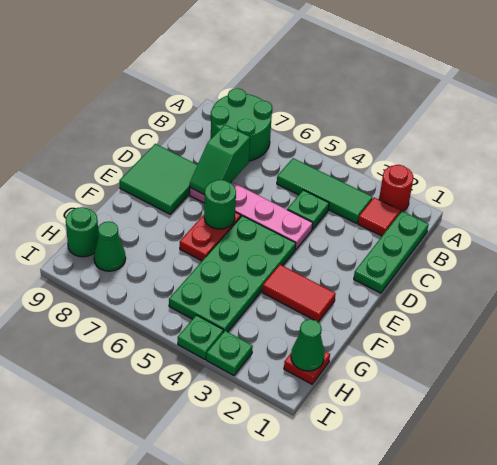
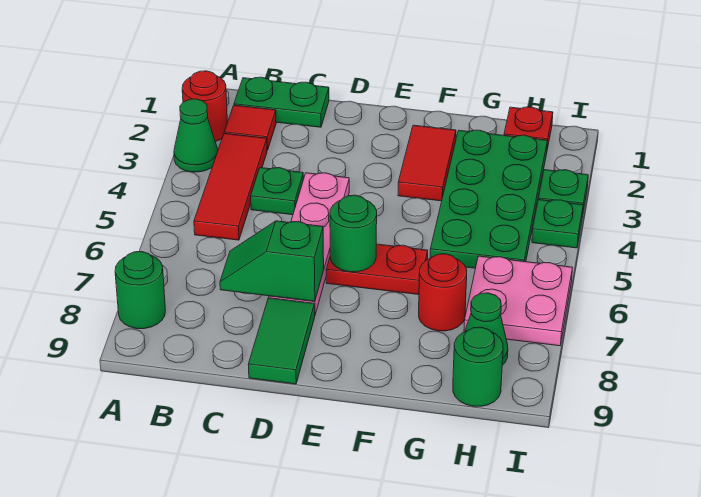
green 2x2 round brick [211,88,272,161] -> green 1x1 round brick [115,252,165,329]
green 1x3 plate [354,211,429,293] -> green 1x2 plate [234,77,329,127]
green 1x3 tile [277,158,373,223] -> red 1x3 tile [194,133,267,240]
green 1x2 slope [190,125,250,195] -> green 1x2 slope turned to [220,221,324,301]
green 2x2 tile [119,144,197,214] -> green 1x2 tile [248,298,315,384]
green 2x4 plate [169,216,296,332] -> green 2x4 plate turned to [430,130,547,268]
none -> red 1x1 round brick [419,254,467,331]
green 1x1 cone [291,319,325,371] -> green 1x1 cone moved to [174,99,218,172]
none -> pink 2x2 plate [464,256,572,346]

